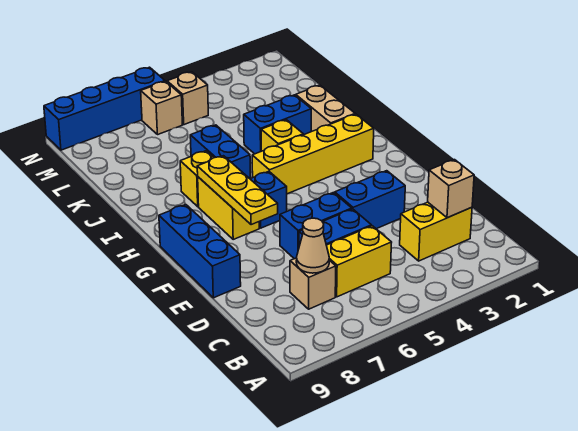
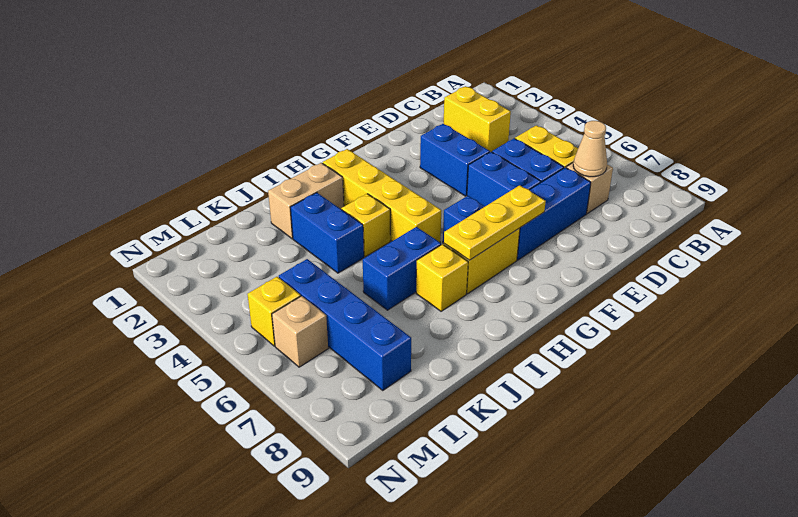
tan 1x1 brick [428,160,474,218] -> none
blue 1x3 brick [159,205,241,298] -> blue 1x3 brick moved to [517,168,591,260]
tan 1x1 brick [167,72,208,125] -> yellow 1x1 brick [247,277,301,346]
blue 1x4 brick [44,67,165,150] -> blue 1x4 brick moved to [279,259,411,390]

